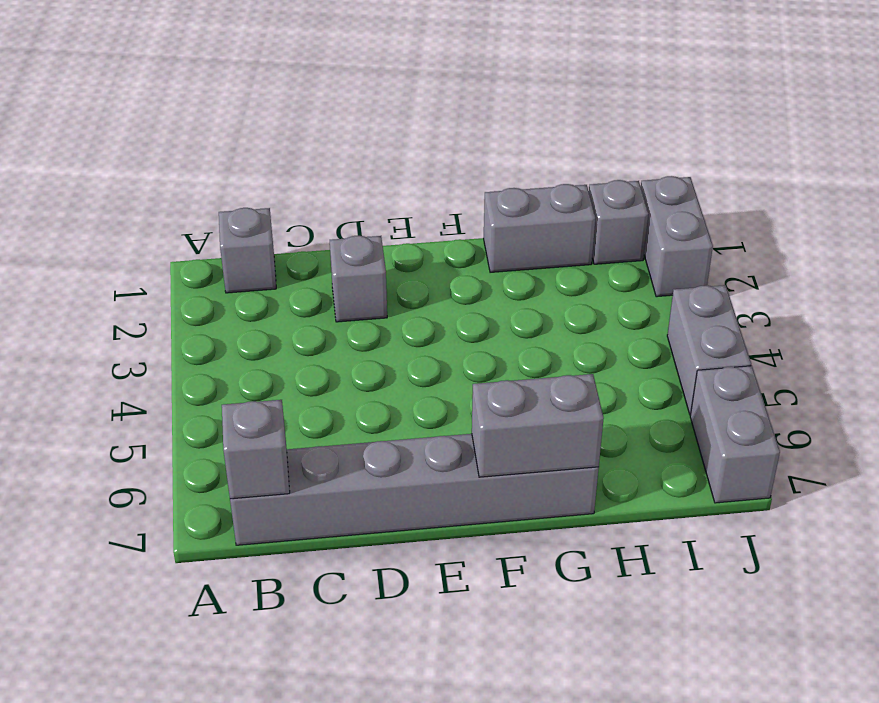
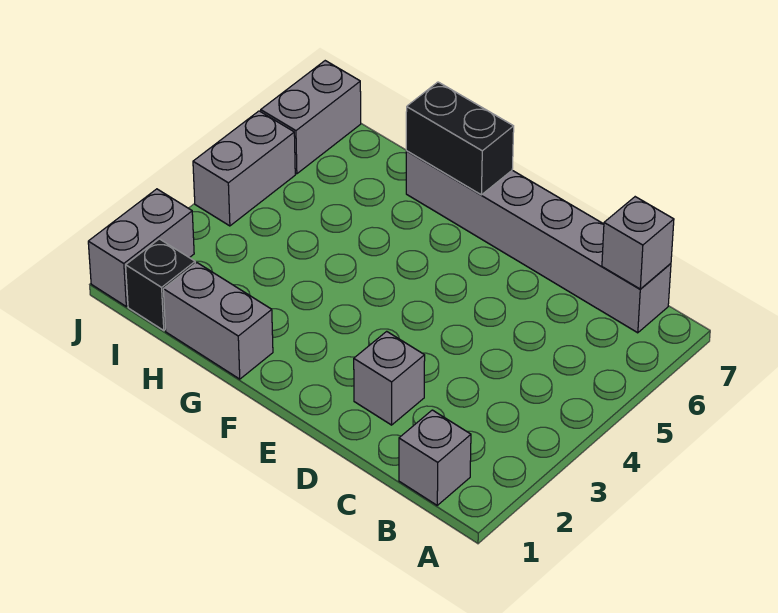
grey 1x2 brick [472,374,604,477] -> black 1x2 brick [406,82,514,195]
grey 1x1 brick [589,180,648,264] -> black 1x1 brick [126,239,195,330]

